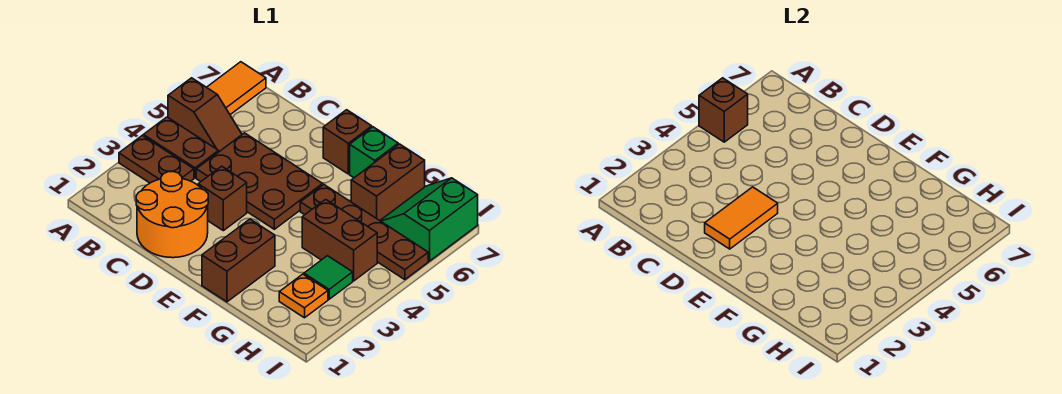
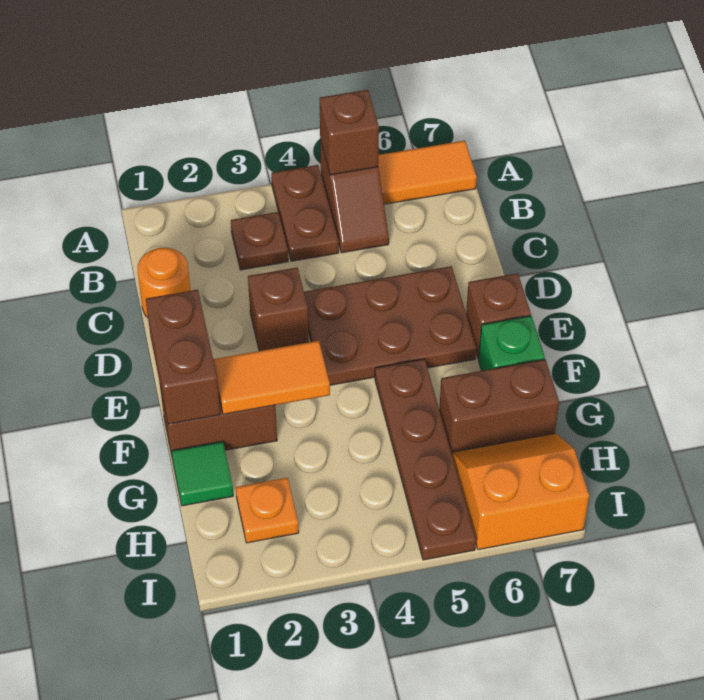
brown 1x2 plate [119,135,194,183] -> brown 1x1 plate [231,212,288,270]
orange 2x2 round brick [136,172,208,258] -> orange 1x1 round brick [138,248,190,318]
brown 2x3 plate [196,133,323,229] -> brown 2x3 plate turned to [304,266,476,385]
orange 1x2 tile [705,187,778,249] -> orange 1x2 tile moved to [213,341,330,414]
brown 1x2 brick [302,199,377,281] -> brown 1x2 brick moved to [146,290,220,424]
green 1x1 tile [304,256,353,299] -> green 1x1 tile moved to [171,442,233,506]
green 2x2 slope [380,178,478,261] -> orange 2x2 slope [452,433,589,550]

